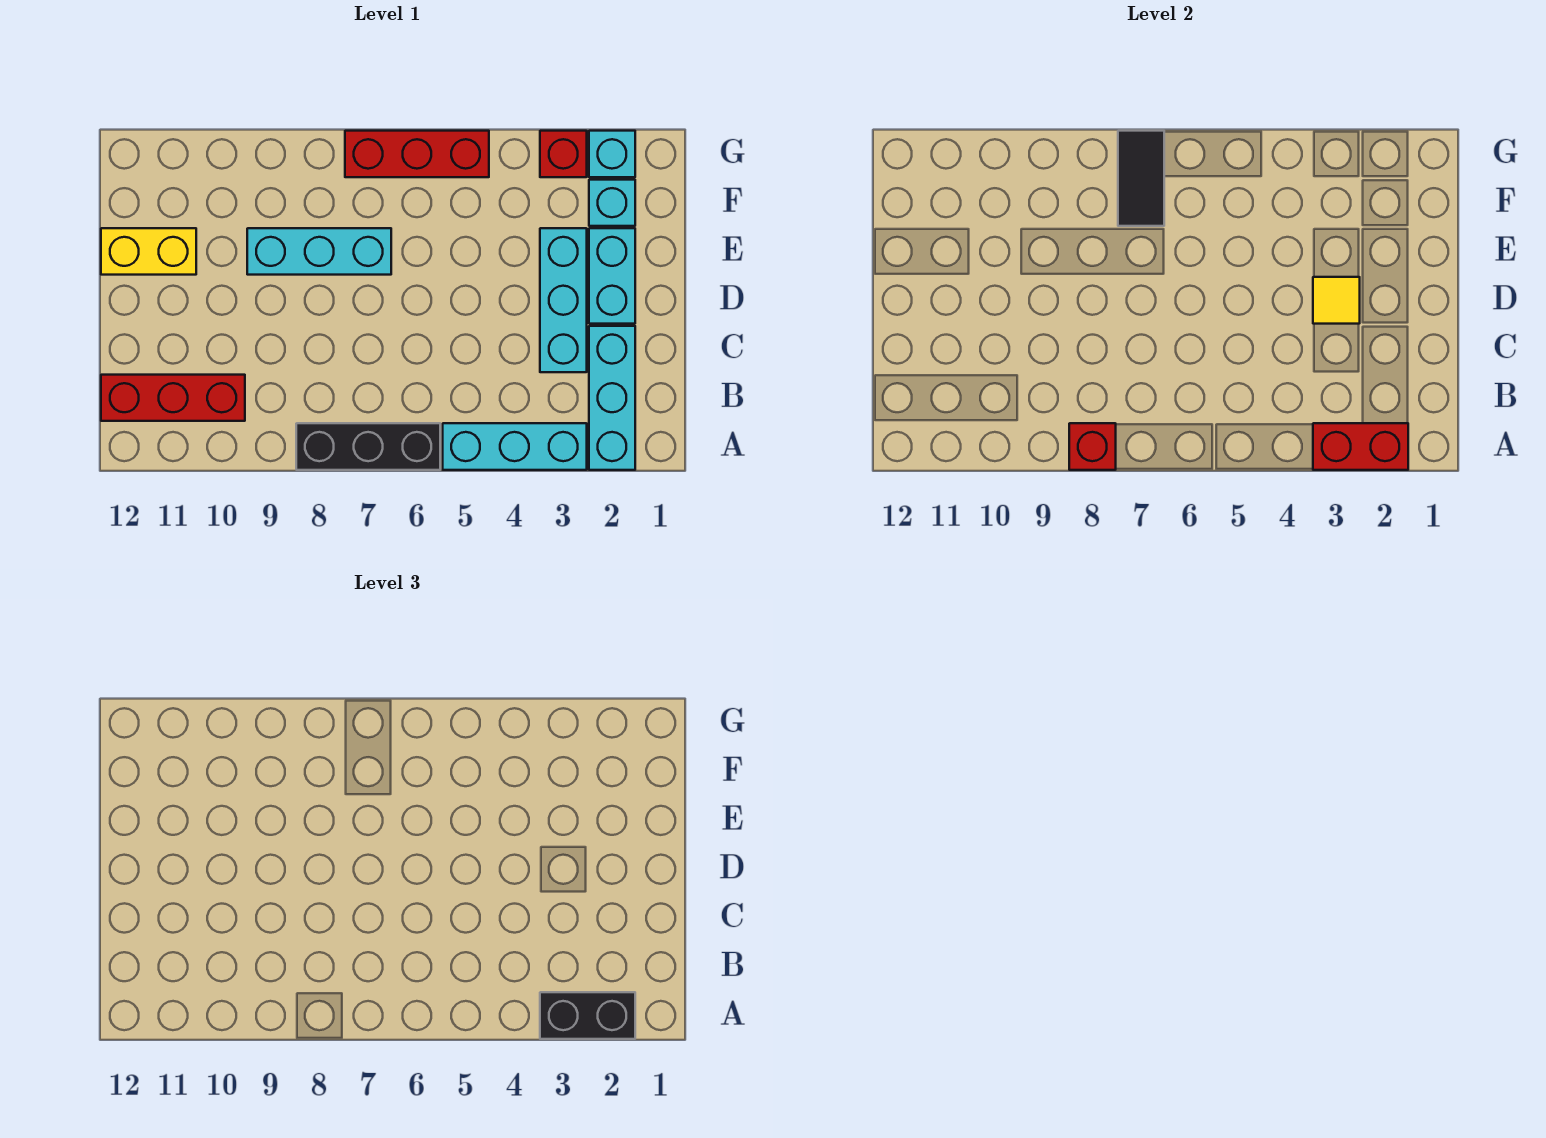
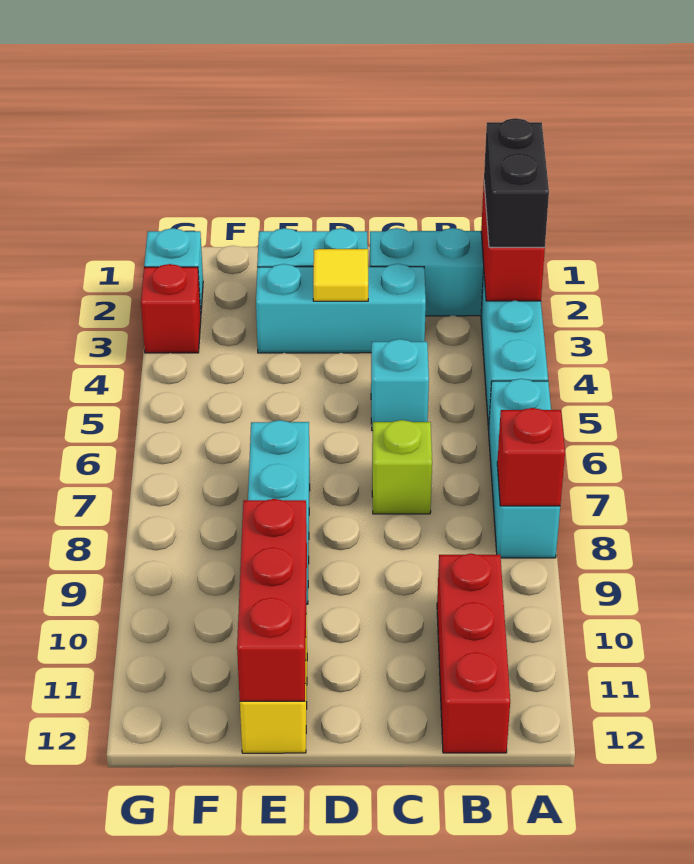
black 1x3 brick [296,423,440,470] -> cyan 1x3 brick [489,379,560,558]
none -> lime 1x1 brick [372,420,432,514]
cyan 1x1 brick [589,180,635,226] -> cyan 1x1 brick moved to [371,339,429,431]
black 1x2 tile [1118,131,1164,226] -> none
red 1x3 brick [345,131,489,177] -> red 1x3 brick moved to [237,499,307,701]

